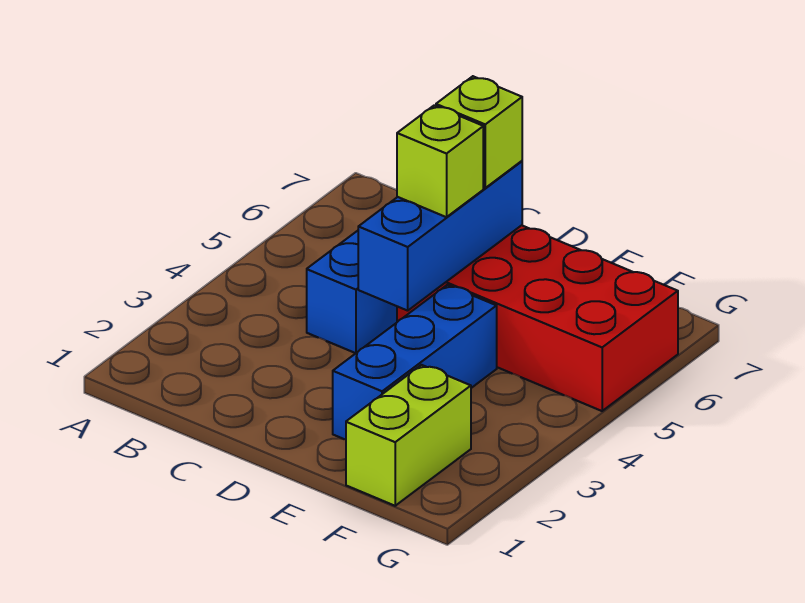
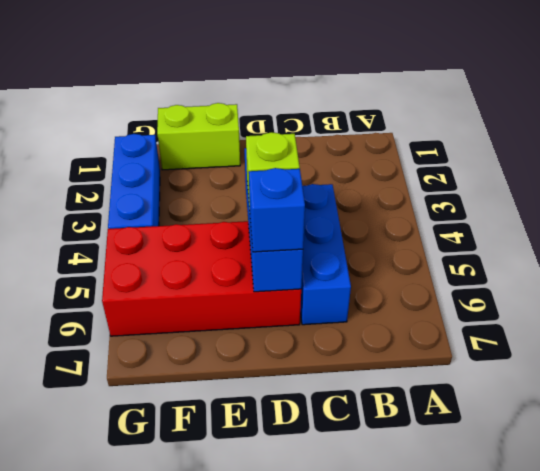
lime 1x1 brick [436,76,522,188] -> blue 1x1 brick [249,168,305,252]
blue 1x3 brick [333,285,497,440] -> blue 1x3 brick moved to [108,134,160,229]
lime 1x2 brick [346,365,471,506] -> lime 1x2 brick turned to [157,103,240,170]

